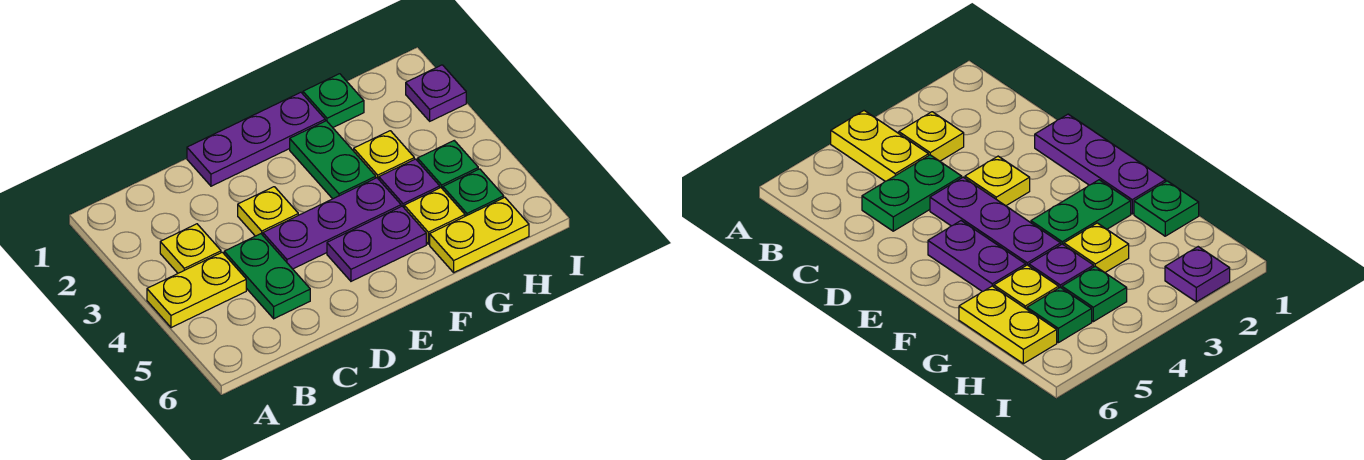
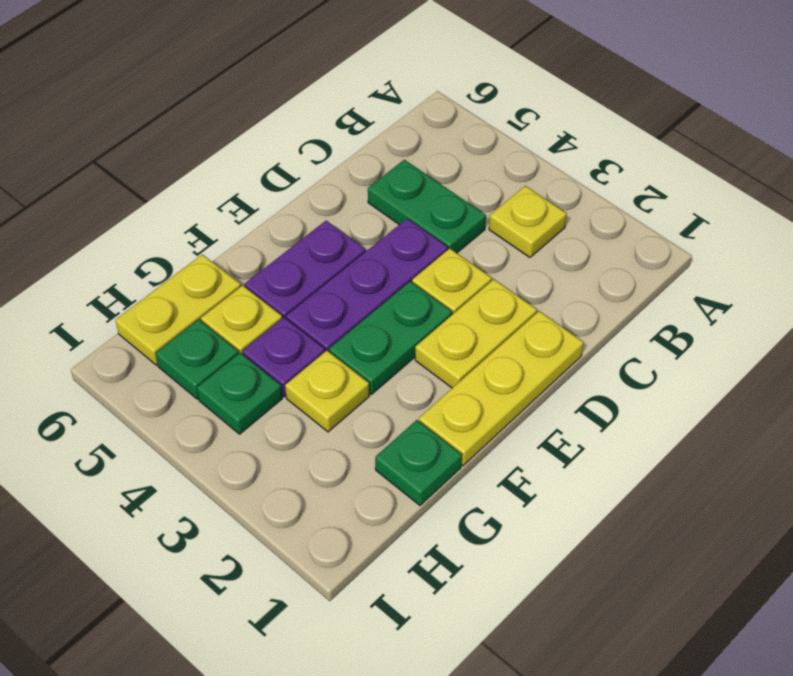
yellow 1x2 plate [147,252,246,328] -> yellow 1x2 plate moved to [415,279,537,388]
purple 1x3 plate [187,92,325,186] -> yellow 1x3 plate [419,311,584,466]
green 1x2 plate [290,121,376,199] -> green 1x2 plate turned to [329,281,452,394]
purple 1x1 plate [406,65,466,121] -> none

